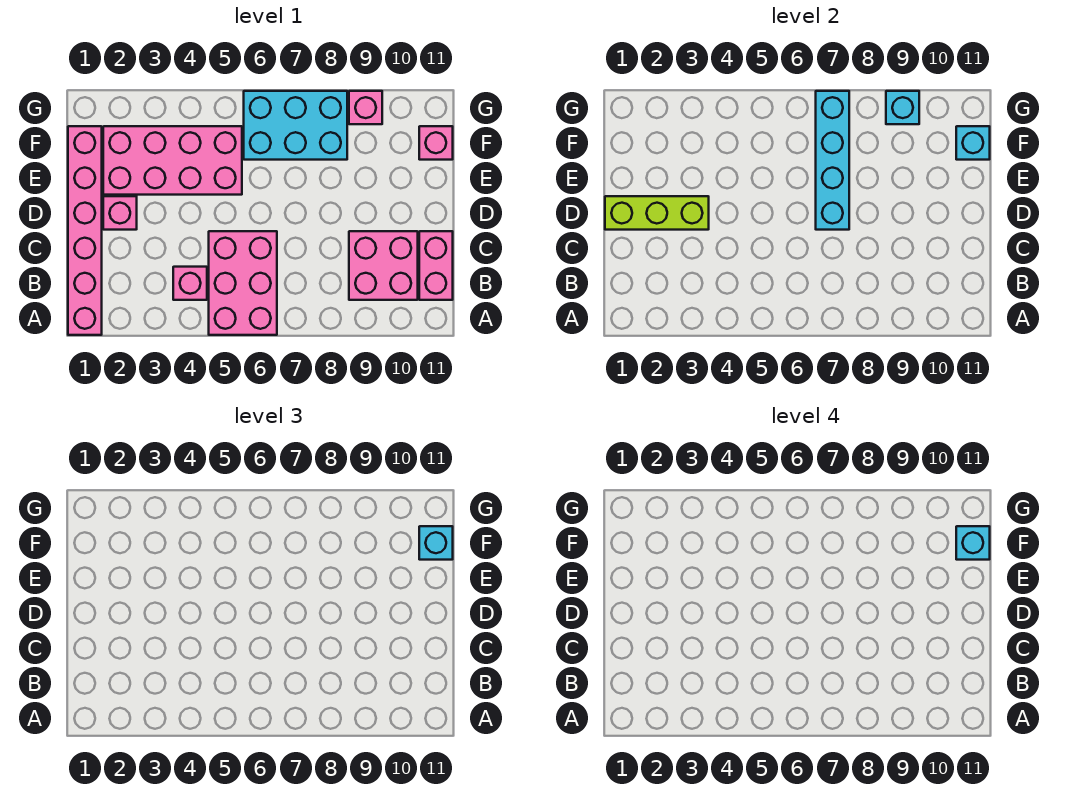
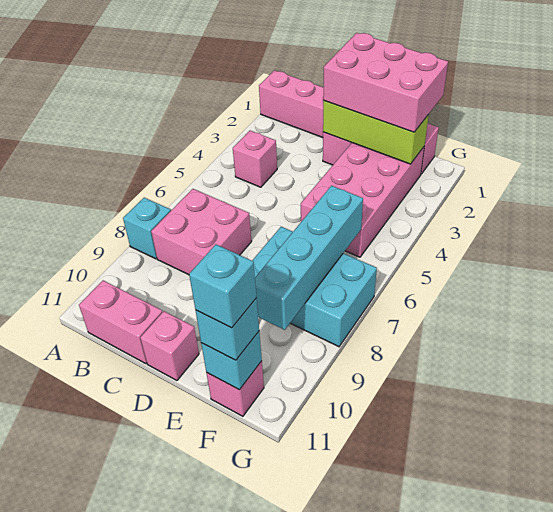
pink 2x3 brick [209,231,277,335] -> pink 2x3 brick moved to [323,33,448,132]
pink 2x2 brick [349,231,418,300] -> pink 2x2 brick moved to [151,189,252,275]
lime 1x3 brick [605,196,709,230] -> lime 1x3 brick turned to [323,101,429,164]
cyan 1x4 brick [816,91,849,230] -> cyan 1x4 brick turned to [255,186,363,330]
cyan 2x3 brick [244,91,347,160] -> cyan 2x3 brick turned to [252,227,377,347]
pink 1x1 brick [349,91,382,124] -> pink 1x1 brick moved to [140,311,199,380]
cyan 1x1 brick [886,91,919,124] -> cyan 1x1 brick moved to [123,198,171,259]

